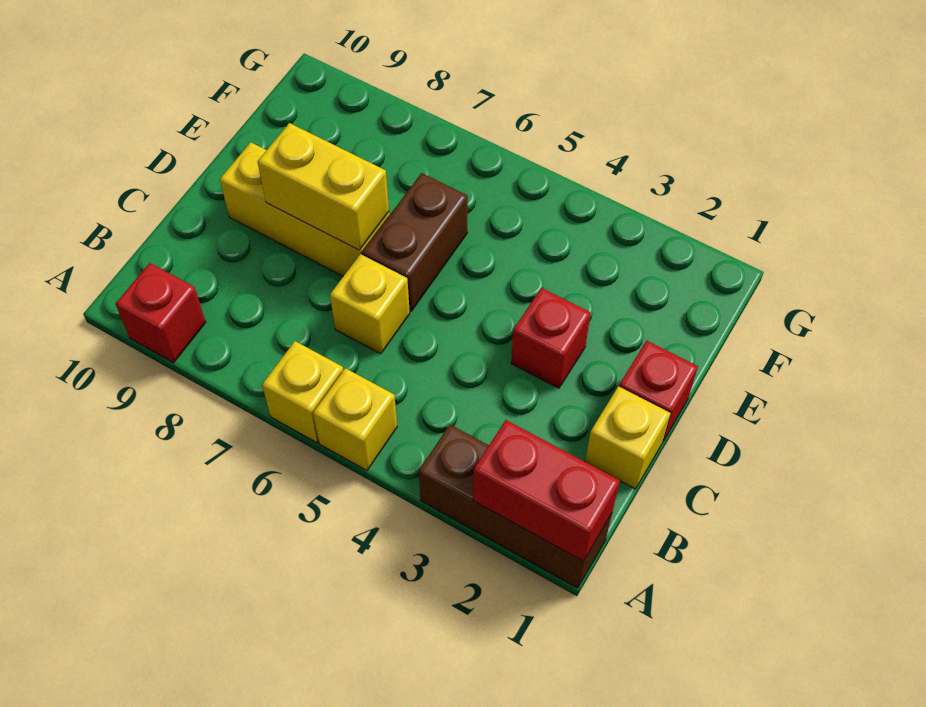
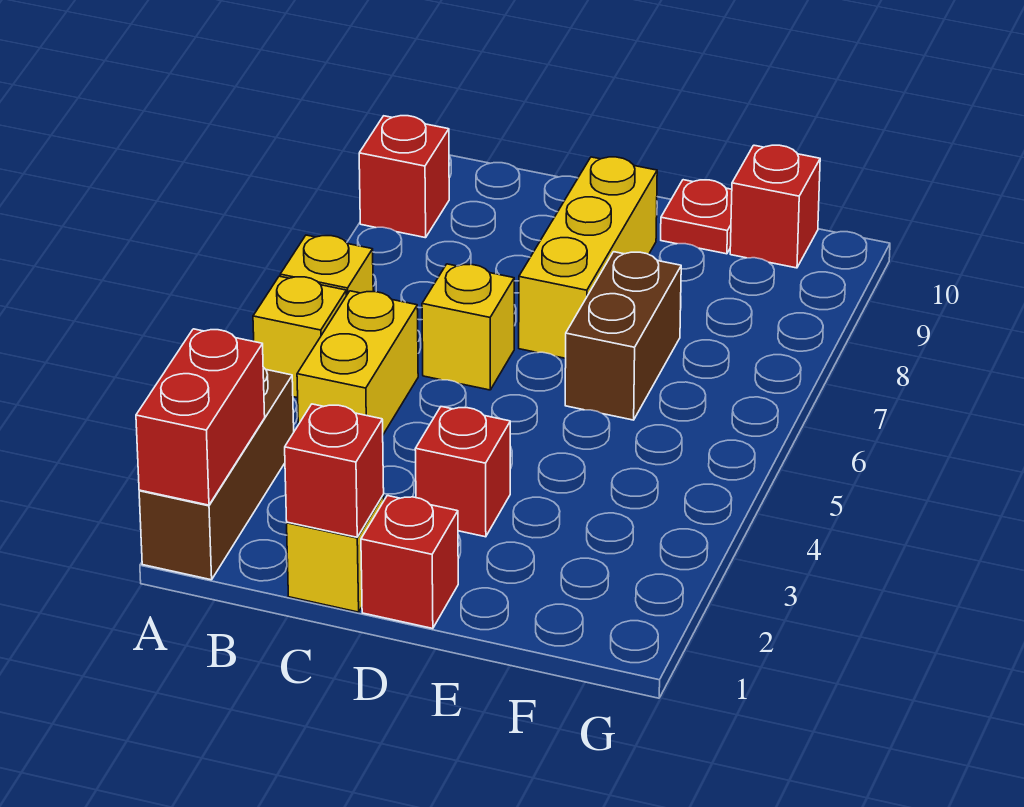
none -> red 1x1 brick [285,404,384,537]
brown 1x2 brick [362,173,468,311] -> brown 1x2 brick turned to [565,252,681,420]
yellow 1x2 brick [258,123,389,250] -> yellow 1x2 brick moved to [297,291,418,434]
none -> red 1x1 plate [661,180,732,254]
none -> red 1x1 brick [730,145,820,268]

